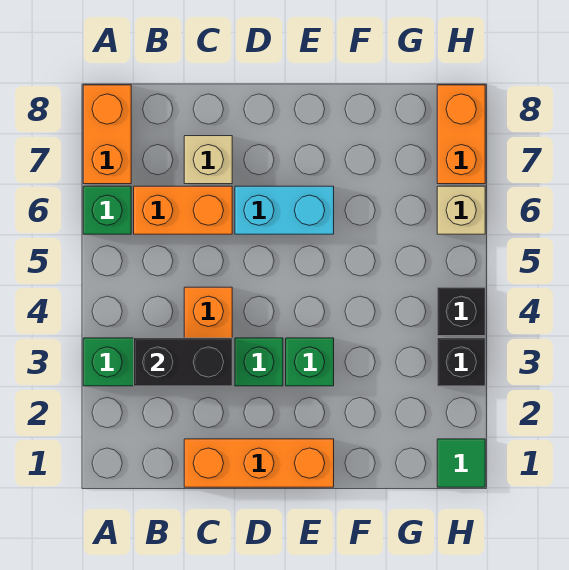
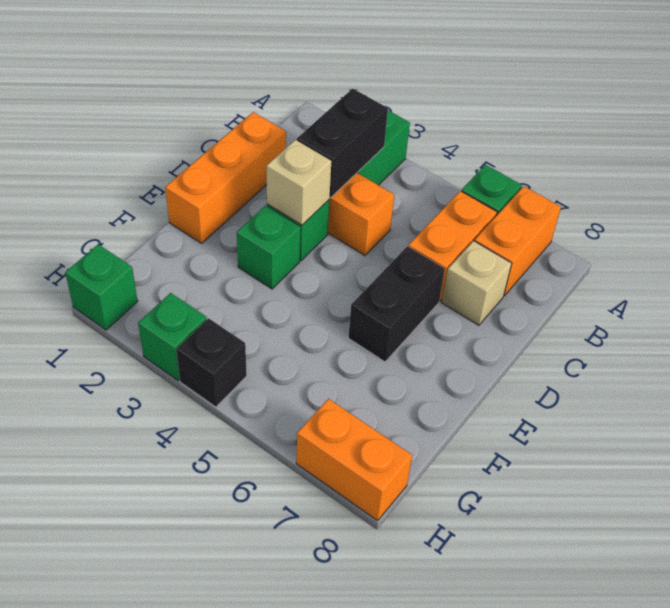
orange 1x2 brick [83,85,131,184] -> orange 1x2 brick turned to [474,186,561,296]
cyan 1x2 brick [235,186,334,234] -> black 1x2 brick [348,246,445,362]
green 1x1 tile [437,439,485,487] -> green 1x1 brick [65,244,138,330]
black 1x1 brick [437,338,485,386] -> green 1x1 brick [138,293,207,381]
tan 1x1 brick [437,186,485,234] -> tan 1x1 brick moved to [267,140,331,225]

